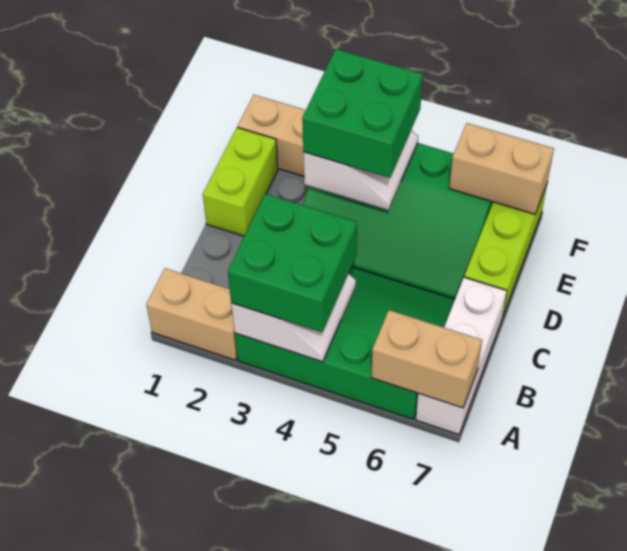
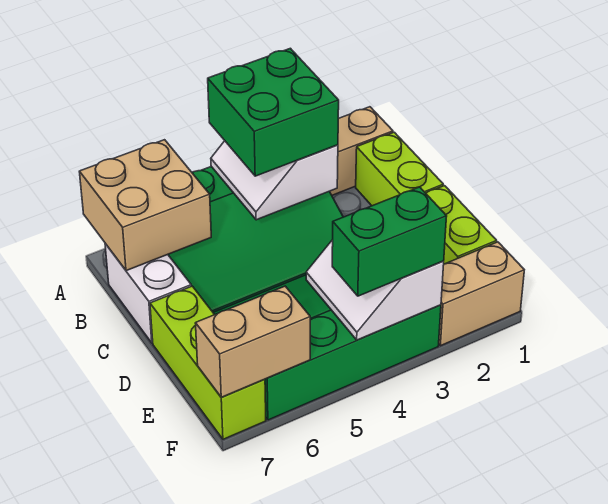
tan 1x2 brick [371,310,482,408] -> tan 2x2 brick [79,140,211,271]
white 1x3 brick [416,277,507,435] -> white 1x2 brick [105,244,191,343]
none -> lime 1x2 brick [356,132,443,206]
green 2x2 brick [302,49,423,178] -> green 1x2 brick [332,187,447,296]

